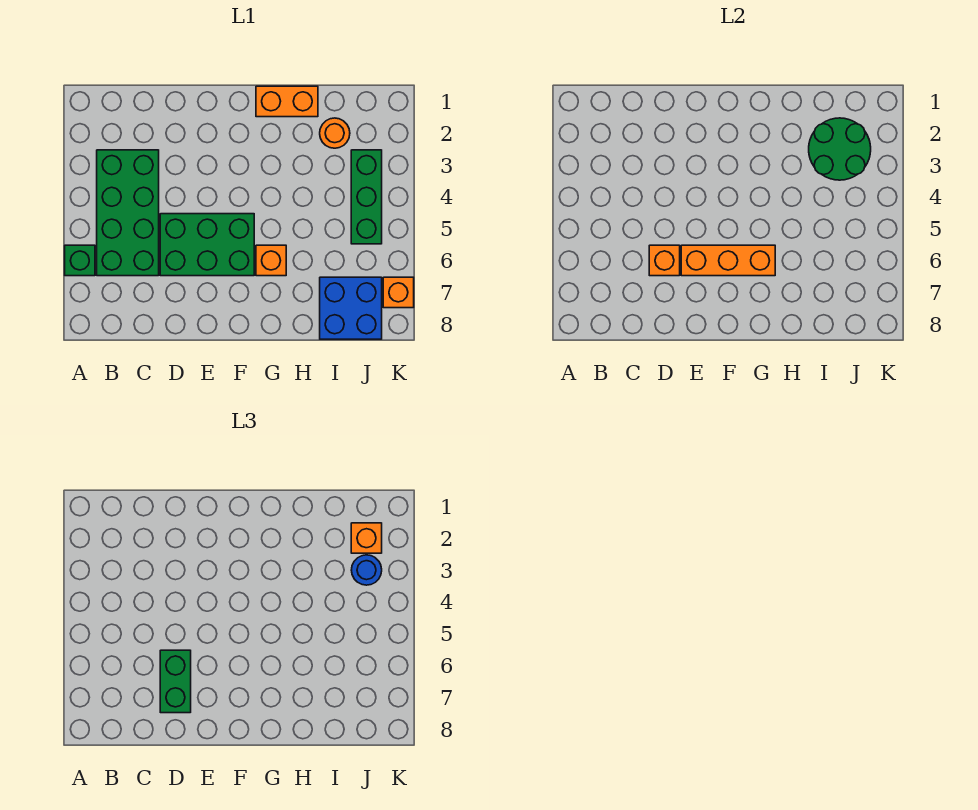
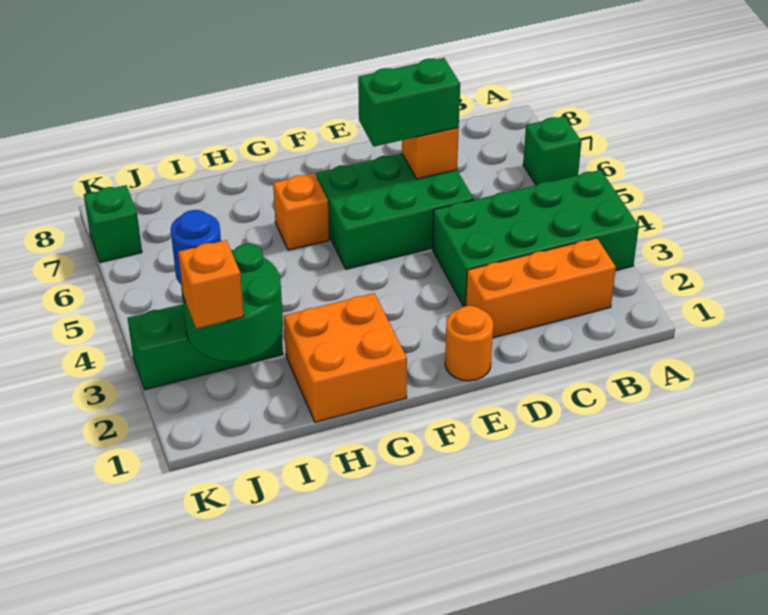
green 2x4 brick [97,150,159,276] -> green 2x4 brick turned to [432,170,639,307]
green 1x2 brick [160,650,191,713] -> green 1x2 brick turned to [358,58,460,147]
orange 1x3 brick [681,245,775,276] -> orange 1x3 brick moved to [466,238,616,338]
orange 1x2 brick [256,86,318,117] -> orange 2x2 brick [284,293,407,422]
orange 1x1 round brick [320,118,350,148] -> orange 1x1 round brick moved to [445,306,493,381]
blue 2x2 brick [320,277,382,339] -> none
green 1x3 brick [351,150,382,244] -> green 1x3 brick turned to [128,304,283,390]
orange 1x1 brick [383,277,414,308] -> green 1x1 brick [84,185,142,263]

